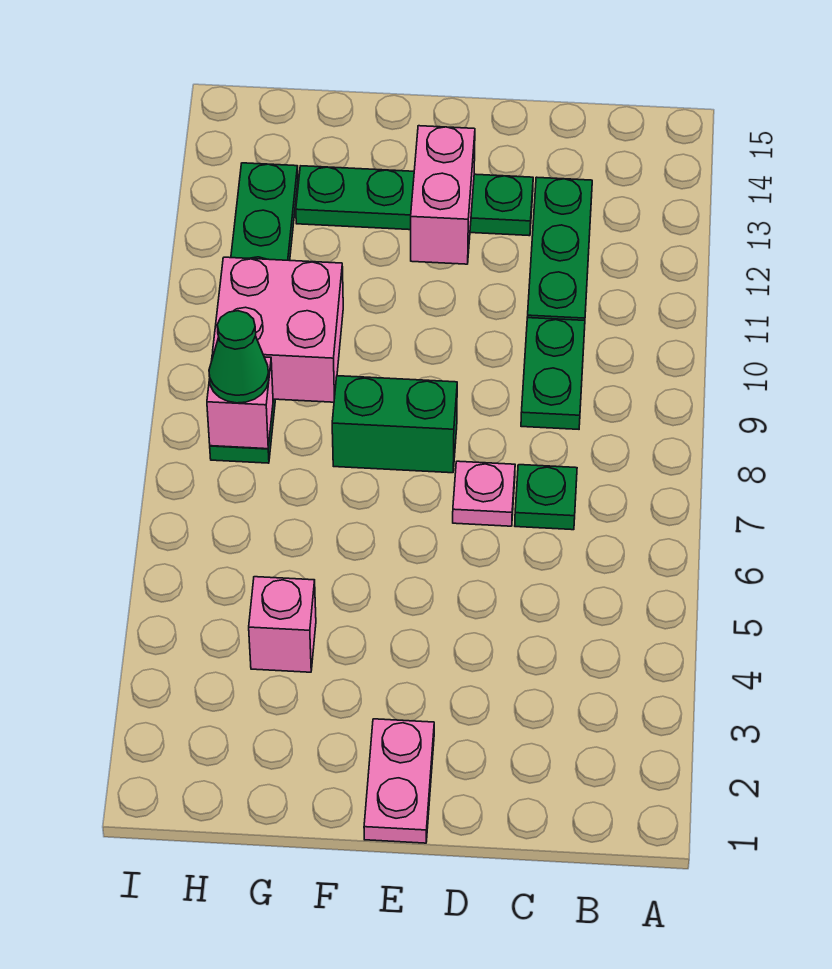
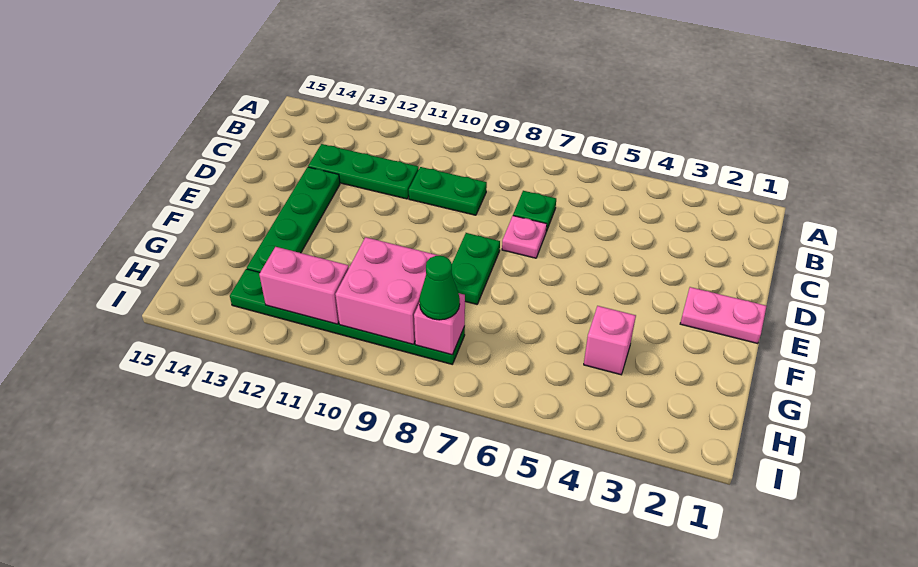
green 1x2 brick [332,376,457,473] -> green 1x2 plate [452,233,500,304]
pink 1x2 brick [411,126,475,264] -> pink 1x2 brick moved to [259,247,349,324]

